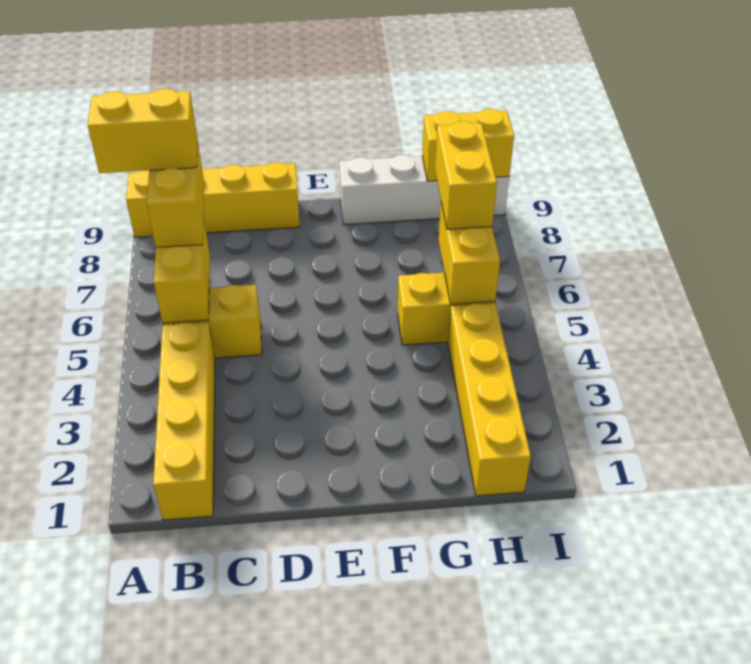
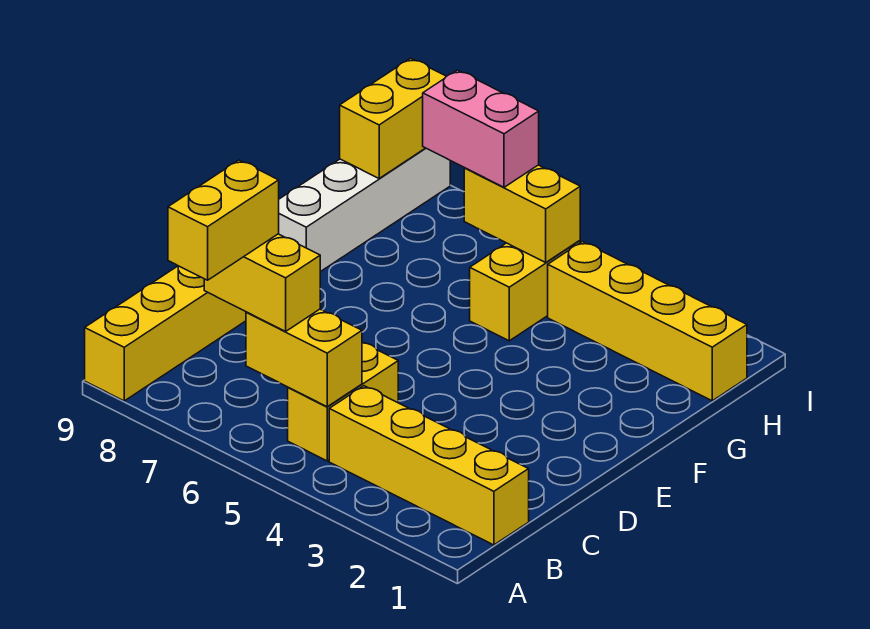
yellow 1x2 brick [435,121,497,229] -> pink 1x2 brick [423,70,539,187]

